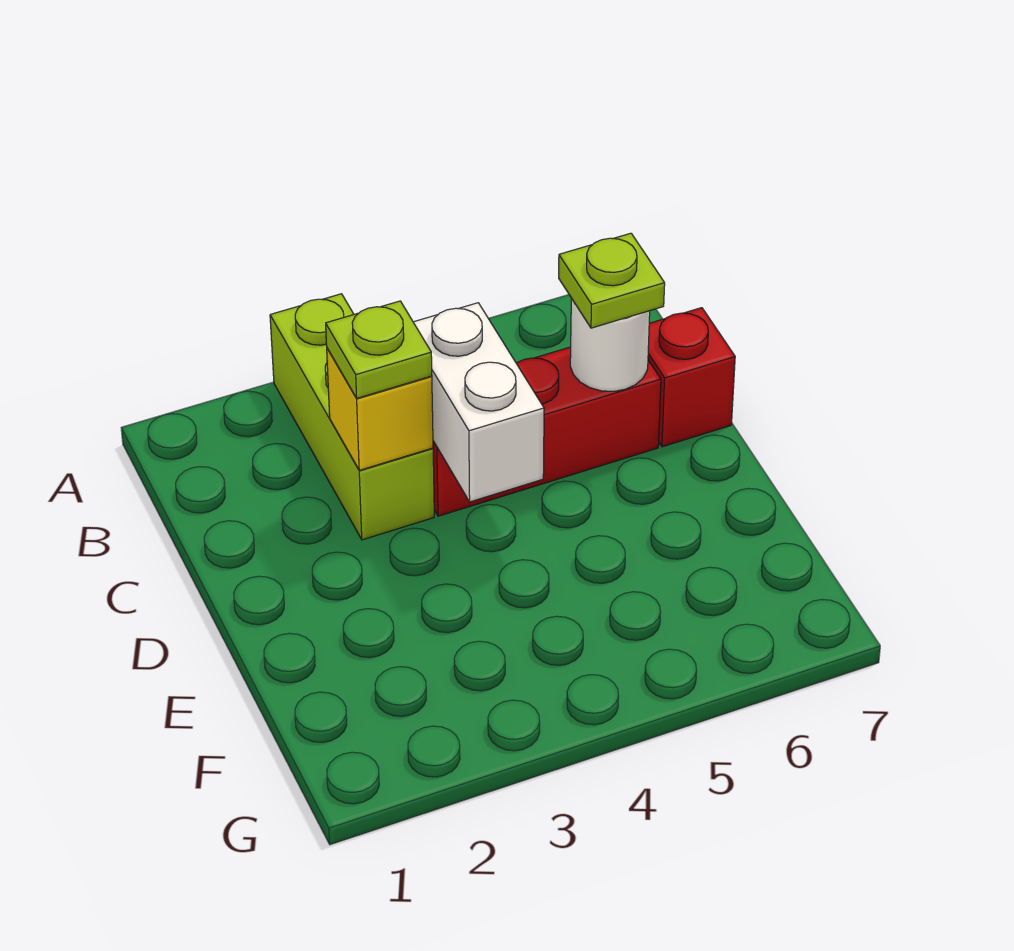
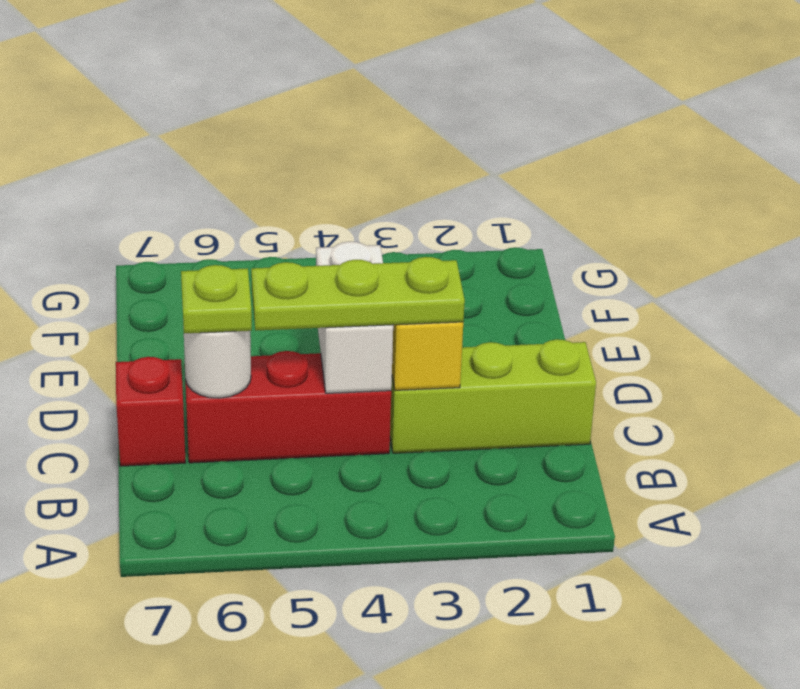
lime 1x3 brick [270,294,434,540] -> lime 1x3 brick turned to [390,339,596,453]
lime 1x1 plate [326,301,432,398] -> lime 1x3 plate [251,257,465,330]

